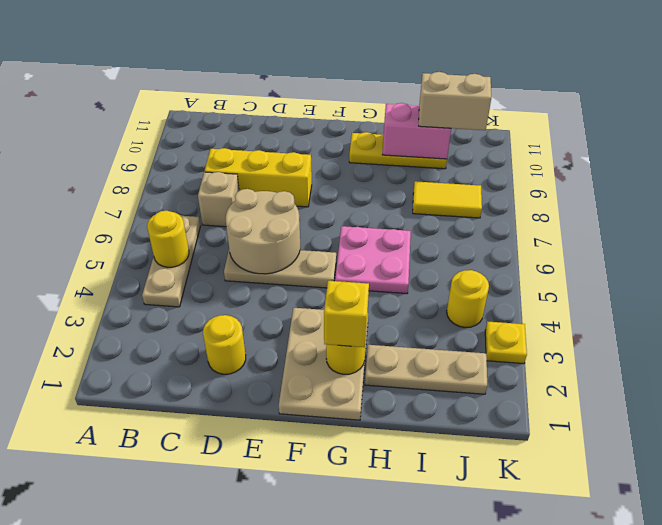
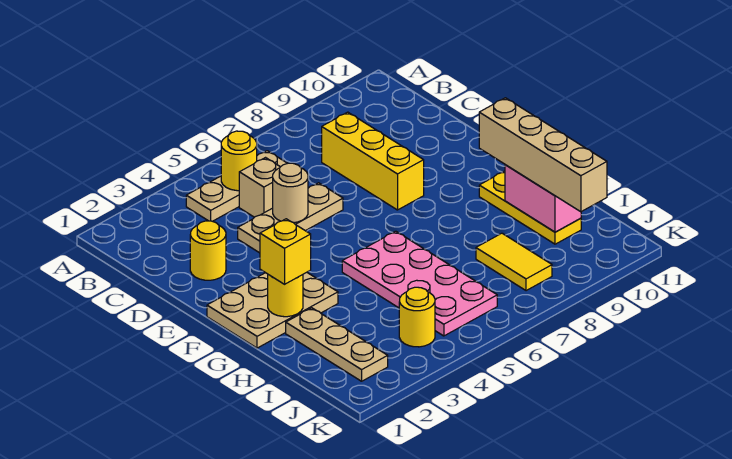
tan 1x1 brick [198,172,239,227] -> tan 1x1 brick moved to [239,158,280,217]
tan 1x3 plate [224,250,336,288] -> tan 1x3 plate turned to [238,183,343,253]
tan 2x2 round brick [225,189,300,274] -> tan 1x1 round brick [273,163,308,223]
pink 2x2 plate [335,226,411,294] -> pink 2x4 plate [342,231,497,336]
tan 1x2 brick [419,72,491,130] -> tan 1x4 brick [479,98,607,212]
yellow 1x1 plate [485,322,527,364] -> none

